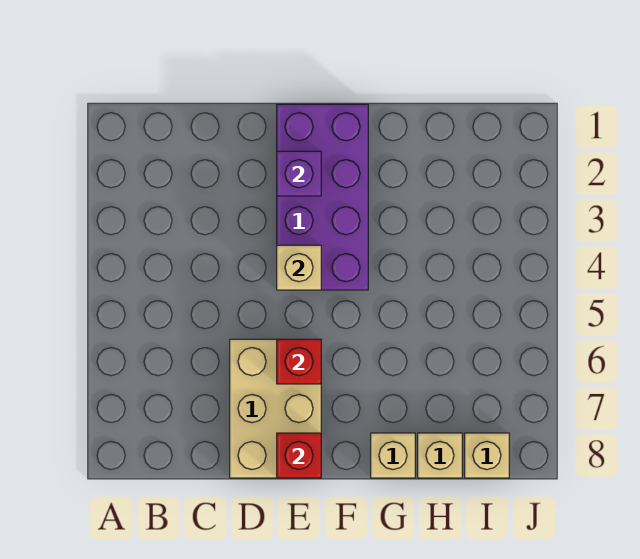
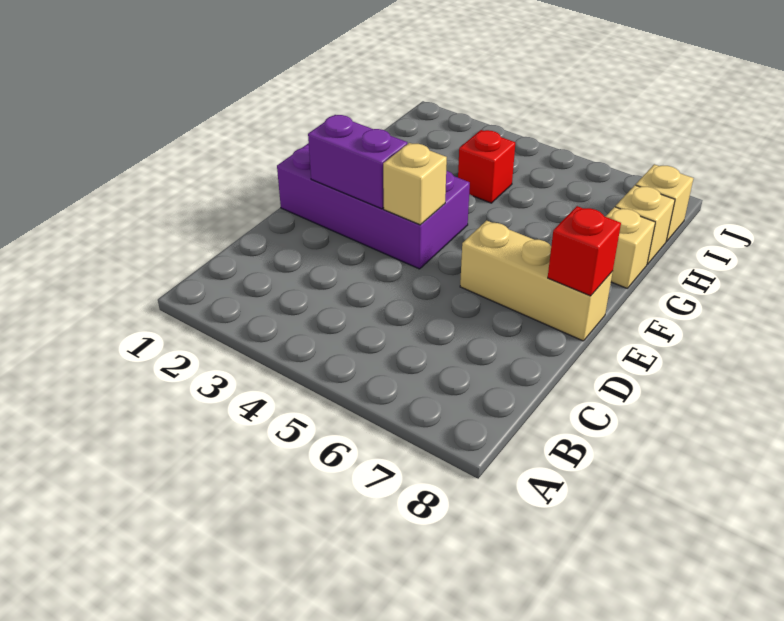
tan 2x3 brick [230,339,321,478] -> tan 1x3 brick [460,221,613,341]
purple 1x1 brick [277,151,321,196] -> purple 1x2 brick [308,115,407,209]
red 1x1 brick [277,339,321,384] -> red 1x1 brick moved to [458,130,515,203]

